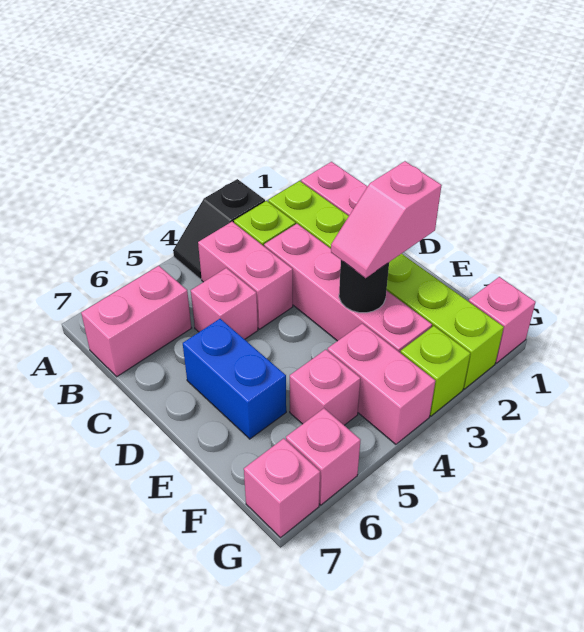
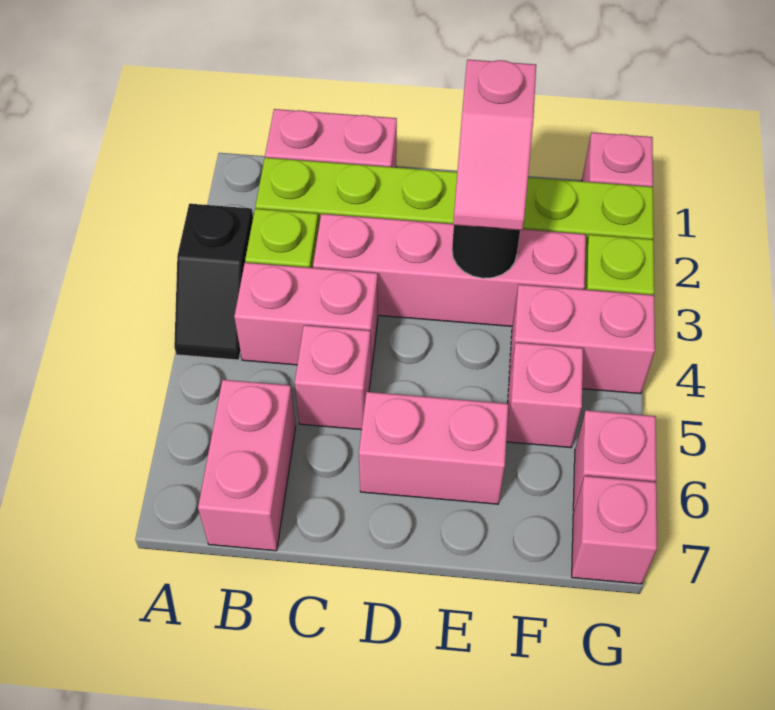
blue 1x2 brick [183,319,286,439] -> pink 1x2 brick [359,392,508,504]

